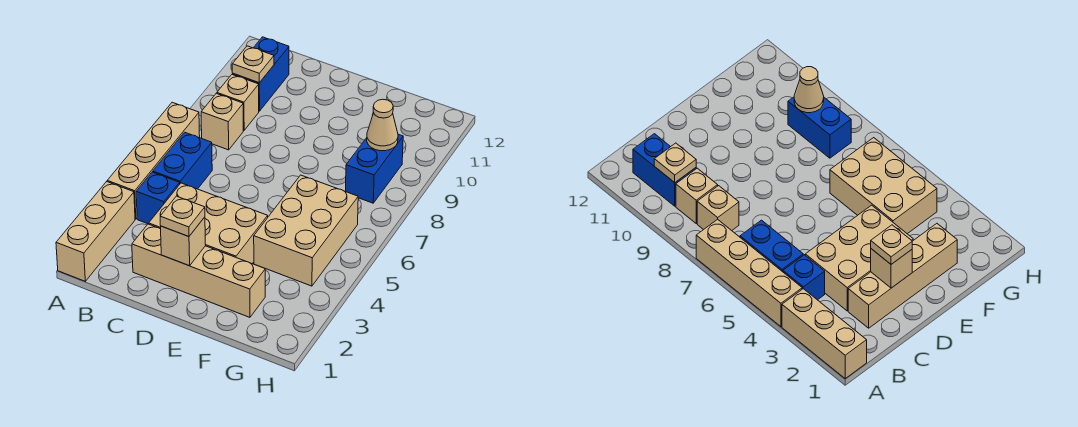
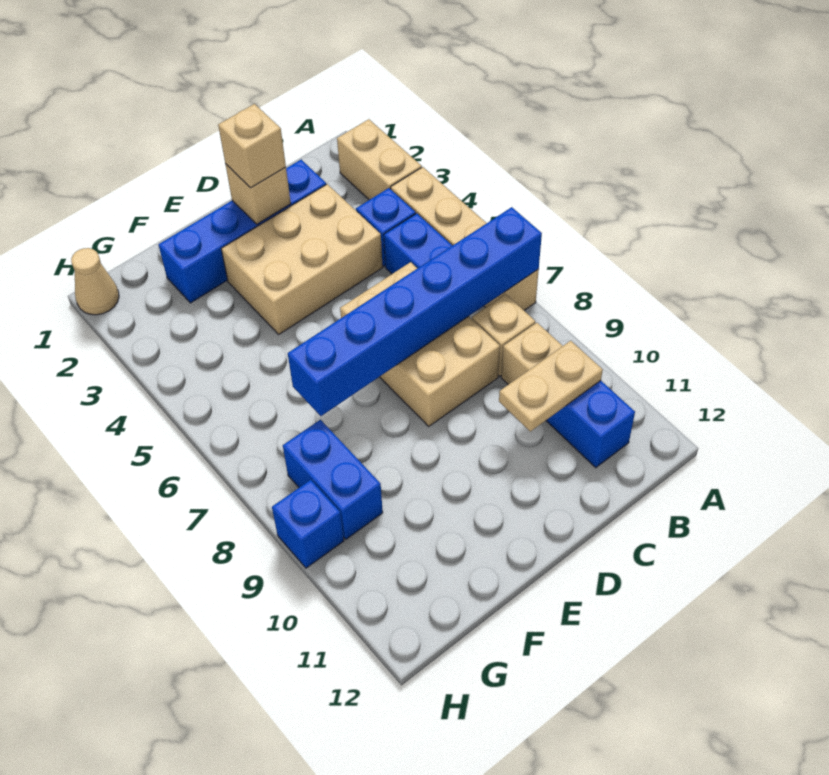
tan 1x3 brick [56,182,135,281] -> tan 1x2 brick [337,119,422,200]
none -> blue 1x6 brick [288,207,542,416]
tan 1x1 plate [232,46,274,83] -> tan 1x2 plate [499,341,603,431]
tan 1x4 brick [132,224,265,317] -> blue 1x4 brick [158,160,326,303]
tan 1x1 plate [160,196,205,237] -> tan 1x1 brick [218,104,286,188]
tan 2x3 brick [254,175,358,286] -> tan 2x3 brick moved to [340,262,500,426]
tan 1x1 cone [367,99,398,151] -> tan 1x1 cone moved to [71,248,119,315]
none -> blue 1x1 brick [272,480,344,568]

